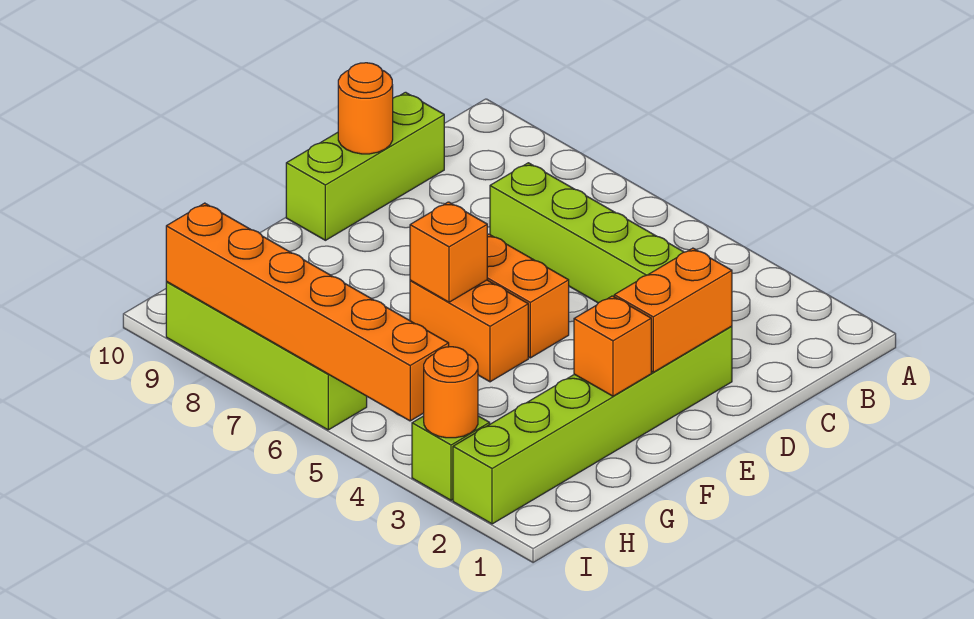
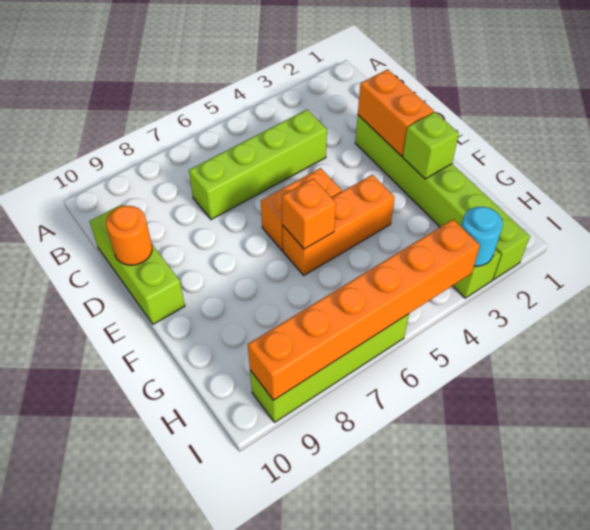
orange 1x1 brick [574,296,651,396] -> lime 1x1 brick [403,112,459,179]
orange 1x2 brick [410,280,528,382] -> orange 1x3 brick [282,175,395,275]
orange 1x1 round brick [424,347,478,438] -> cyan 1x1 round brick [461,207,503,266]

